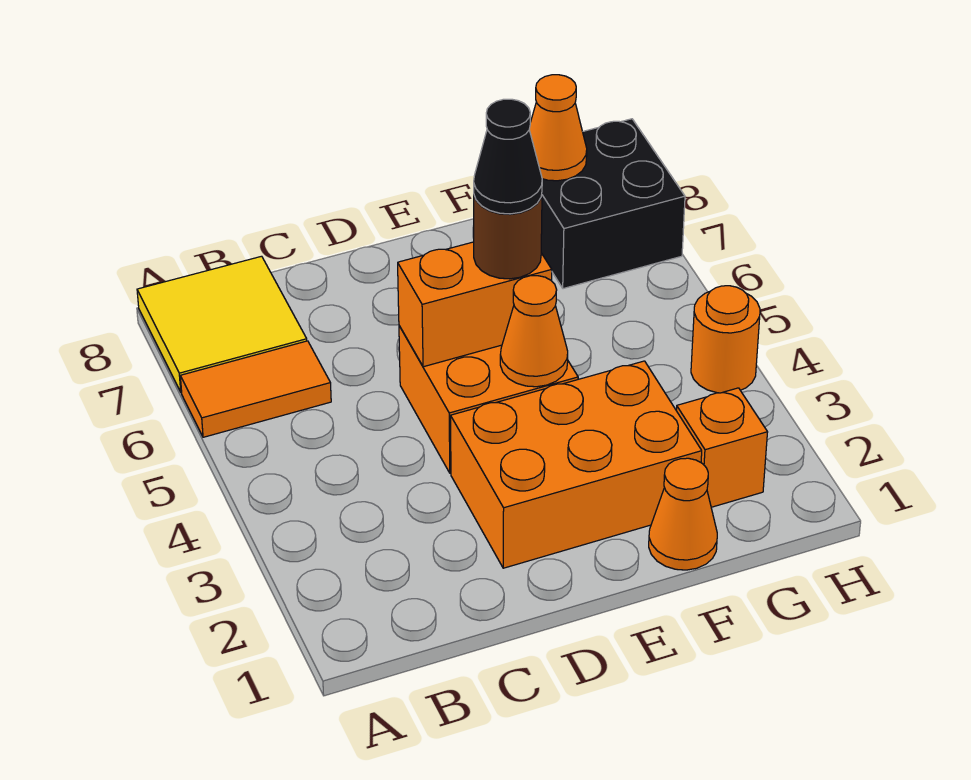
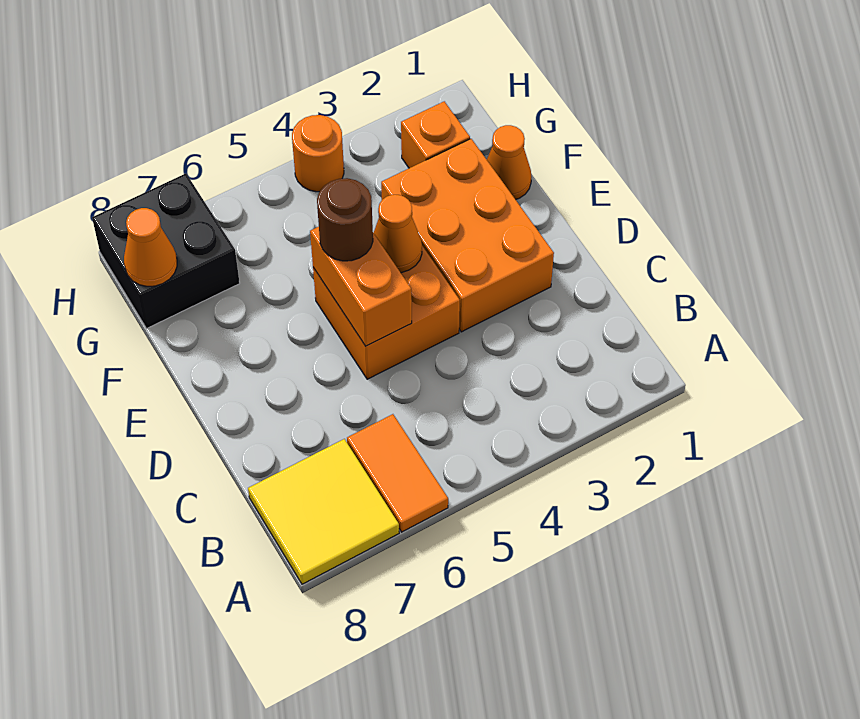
black 1x1 cone [474,99,542,214] -> none

